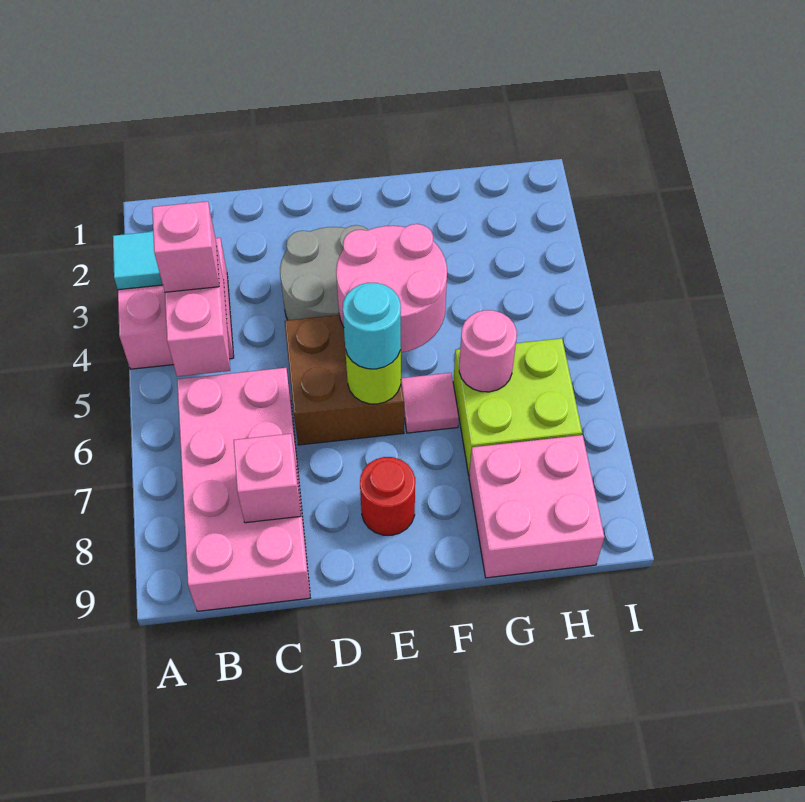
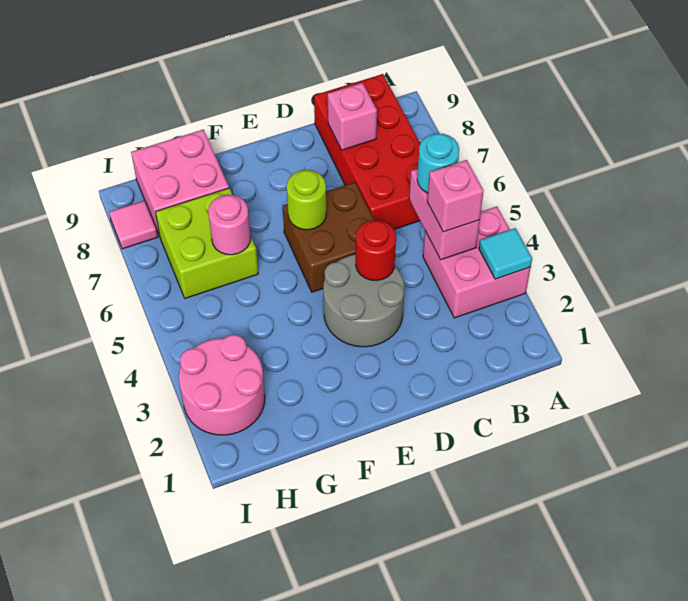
pink 2x4 brick [177,368,310,611] -> red 2x4 brick [314,74,420,229]
pink 2x2 round brick [336,224,447,353] -> pink 2x2 round brick moved to [179,335,265,435]
cyan 1x1 round brick [343,283,401,369] -> cyan 1x1 round brick moved to [417,133,459,193]
red 1x1 round brick [360,457,415,535] -> red 1x1 round brick moved to [356,220,396,281]
pink 1x1 tile [401,373,459,433] -> pink 1x1 tile moved to [109,200,158,249]

